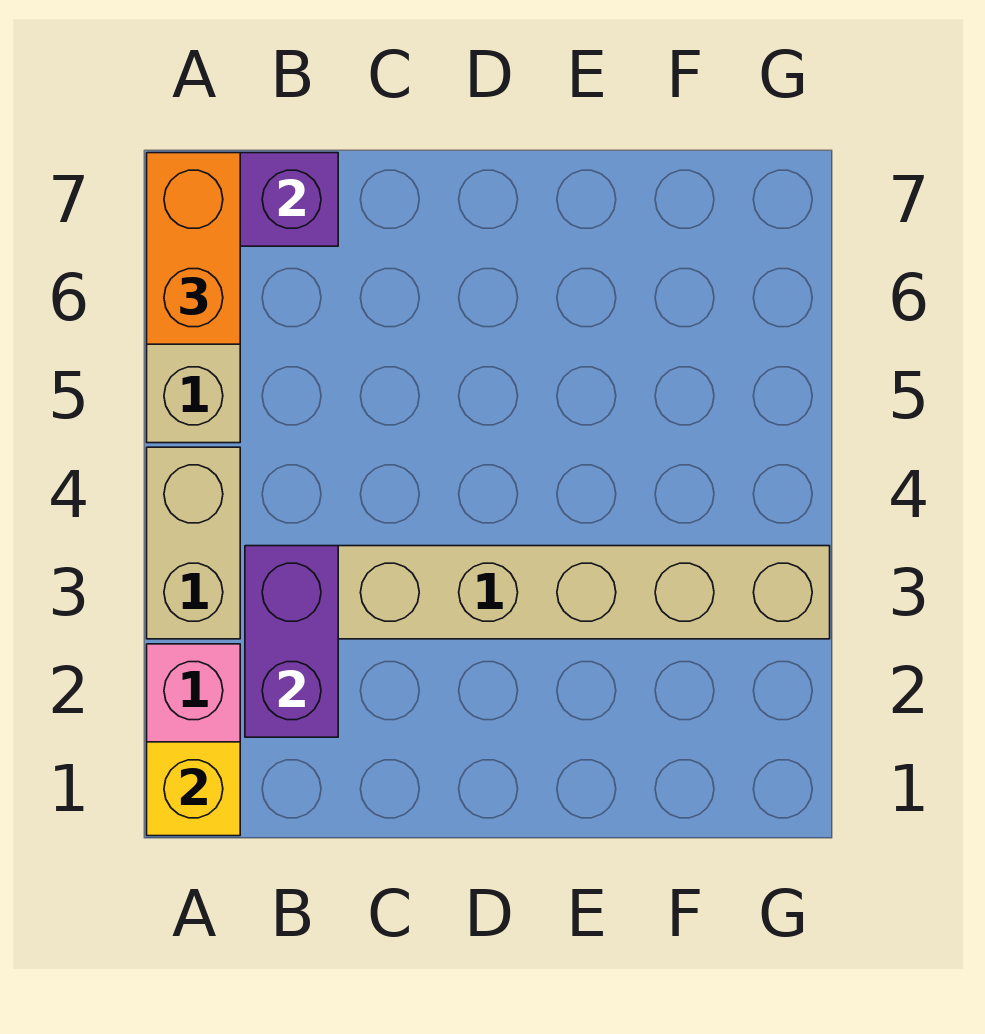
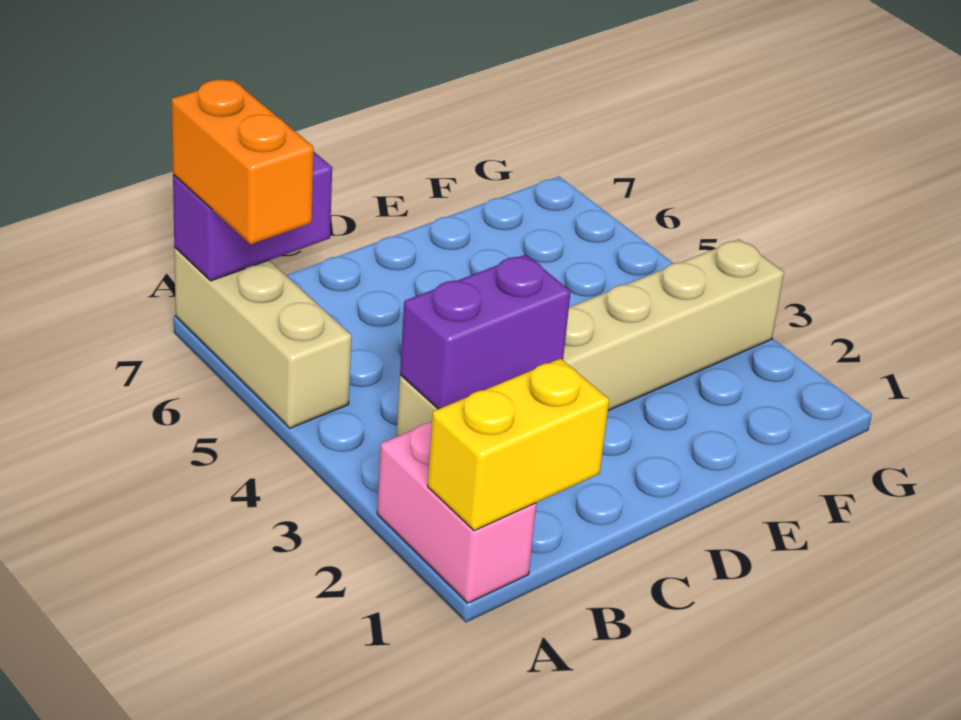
yellow 1x1 brick [147,742,240,836] -> yellow 1x2 brick [428,359,609,531]
tan 1x2 brick [147,447,240,639] -> none
purple 1x2 brick [245,546,338,737] -> purple 1x2 brick turned to [400,255,571,409]

